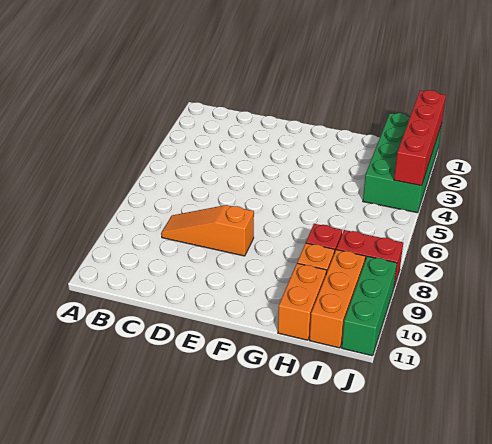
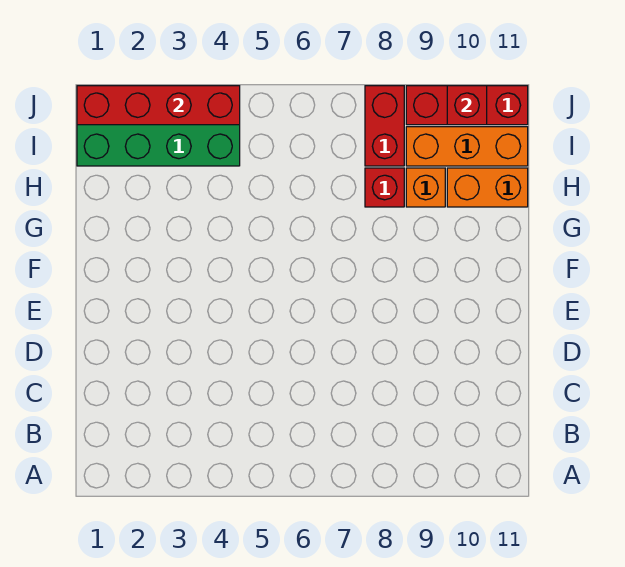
orange 1x3 slope [161,205,254,256] -> none
green 1x3 brick [342,256,397,356] -> red 1x3 brick [406,86,528,125]
none -> red 1x1 brick [447,86,487,125]

